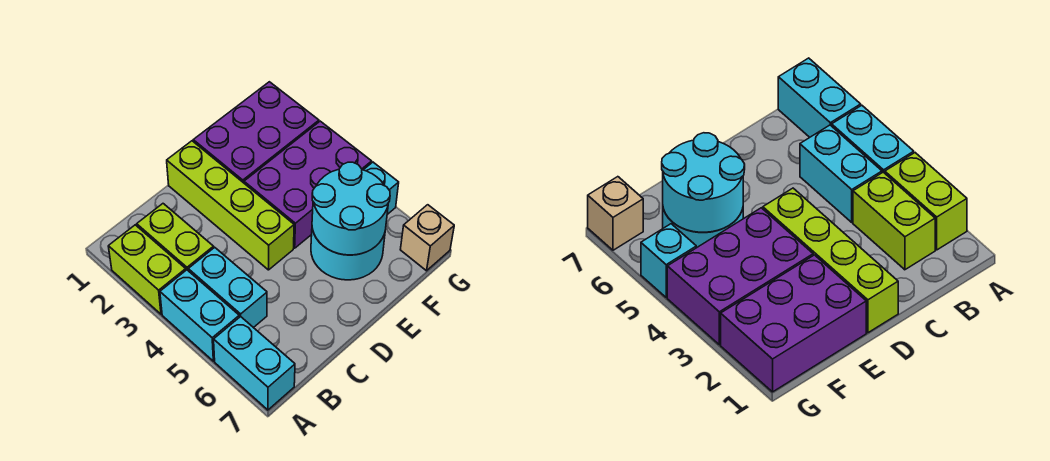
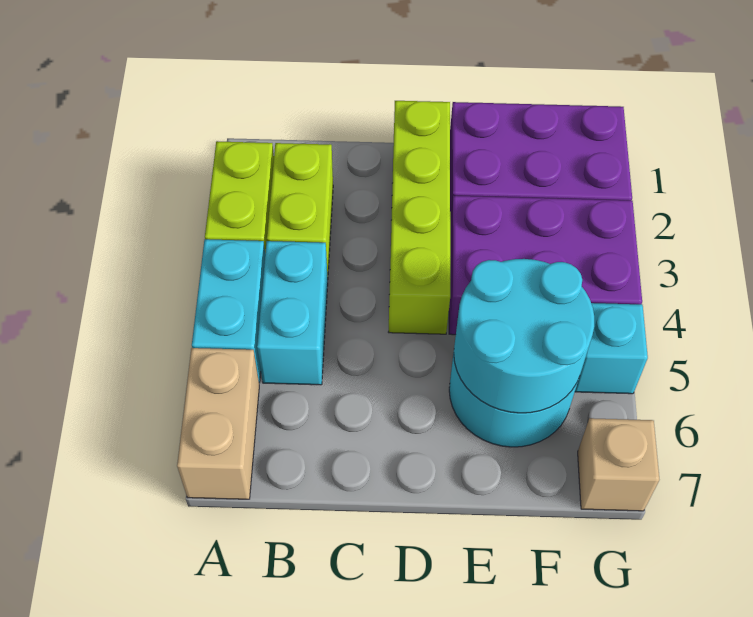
cyan 1x2 brick [214,316,295,410] -> tan 1x2 brick [177,348,259,499]

